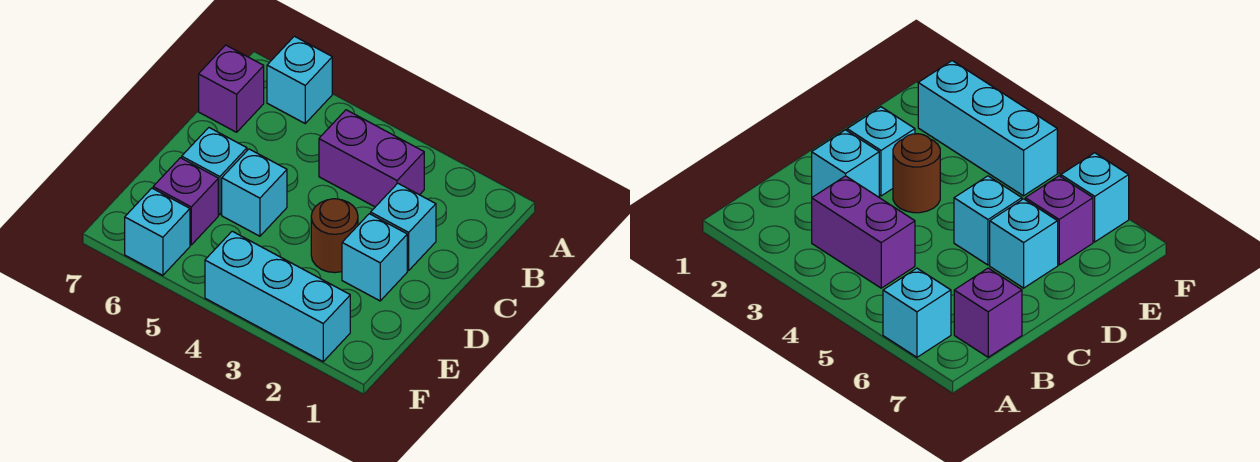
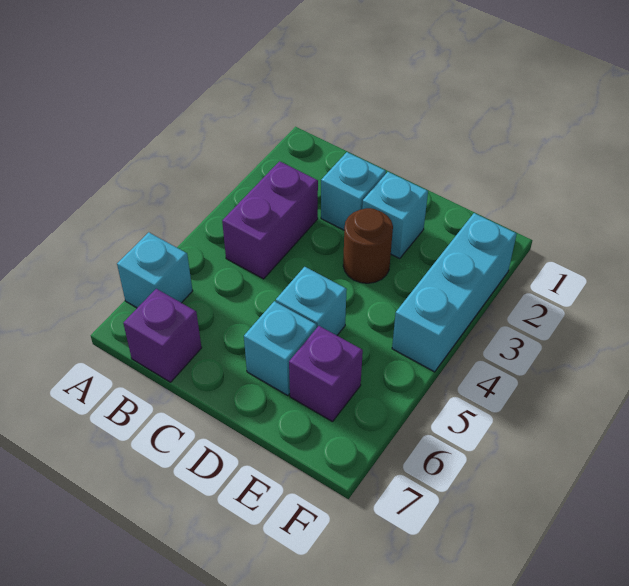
cyan 1x1 brick [125,188,190,275] -> none

